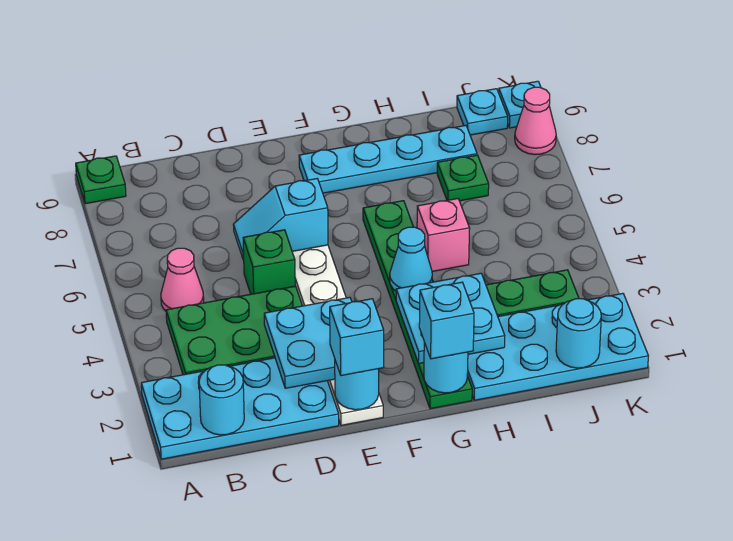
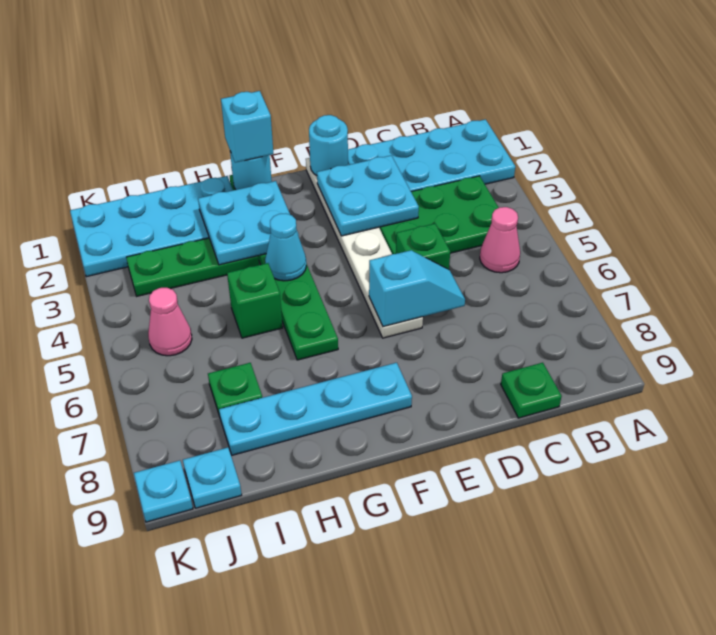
green 1x1 plate [76,156,126,204] -> green 1x1 plate moved to [501,363,562,418]
cyan 1x1 round brick [199,365,244,435] -> none
cyan 1x1 brick [330,299,384,376] -> none
pink 1x1 brick [417,199,470,271] -> green 1x1 brick [227,263,283,338]
cyan 1x1 round brick [556,299,601,368] -> none
pink 1x1 cone [515,87,556,155] -> pink 1x1 cone moved to [148,288,192,356]

